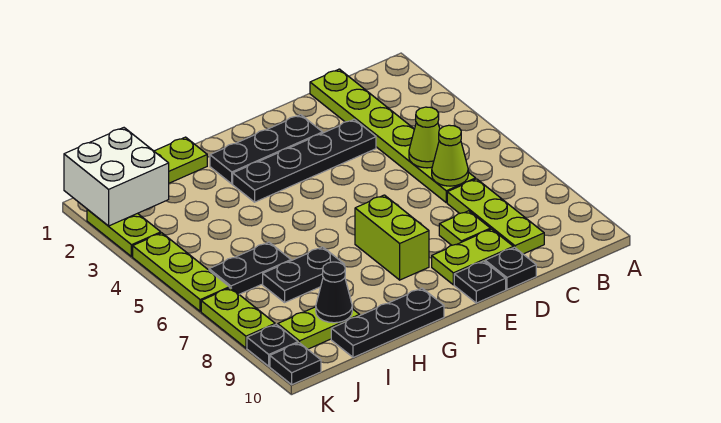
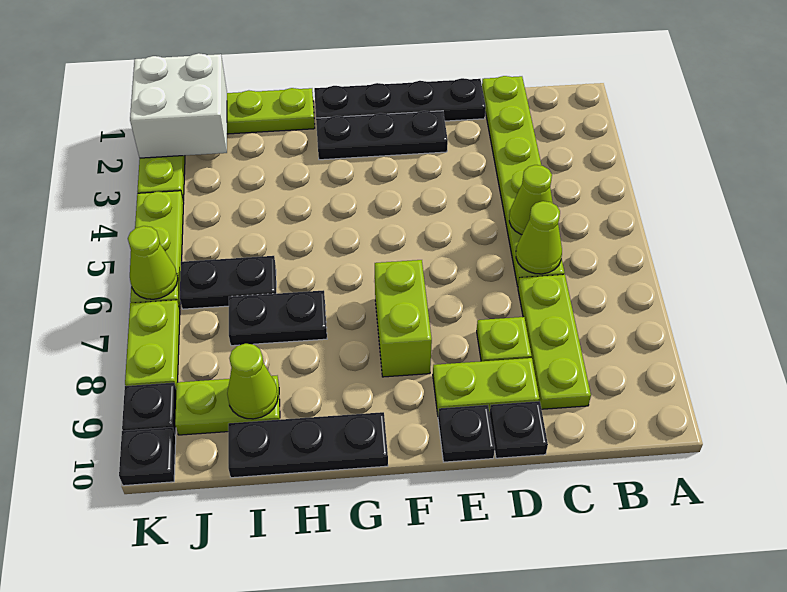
black 1x4 plate [233,119,376,202] -> black 1x4 plate moved to [314,78,486,121]
black 1x1 cone [316,262,352,323] -> lime 1x1 cone [227,344,278,419]
none -> lime 1x1 cone [128,226,178,299]

